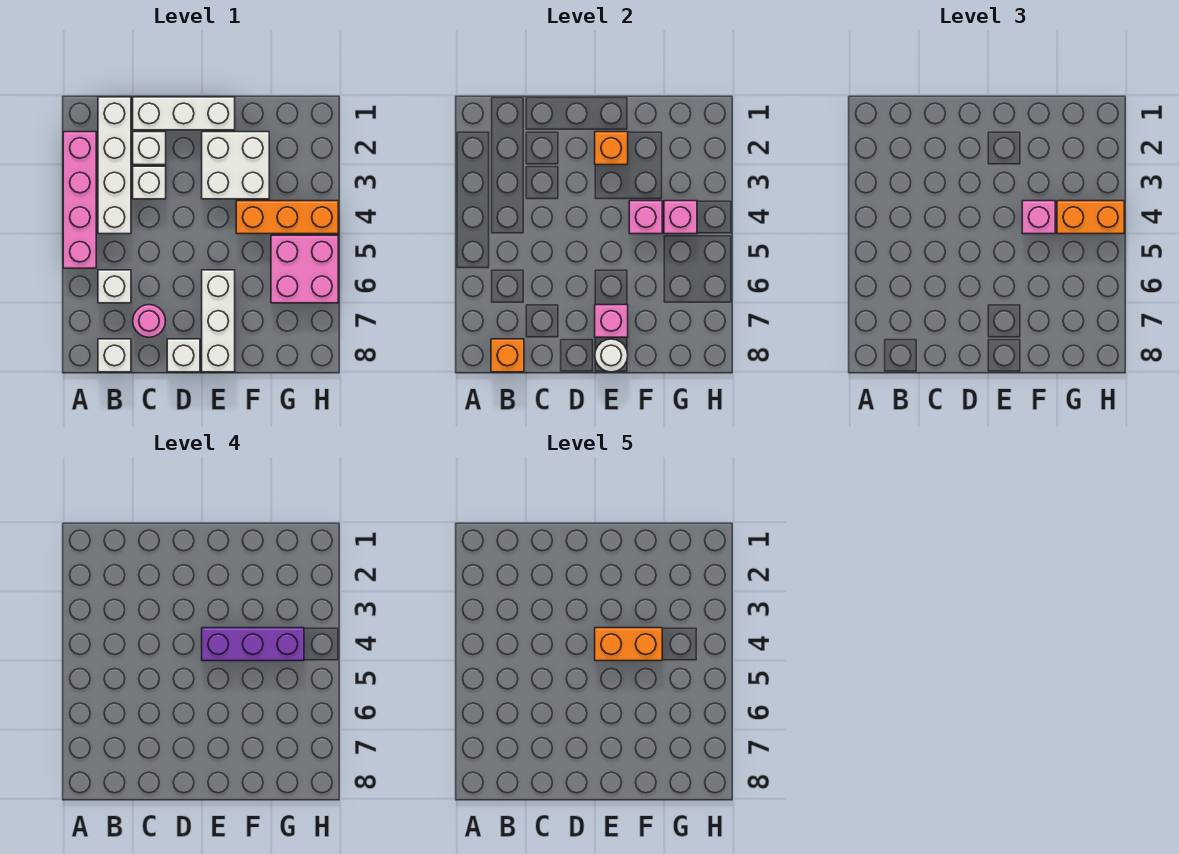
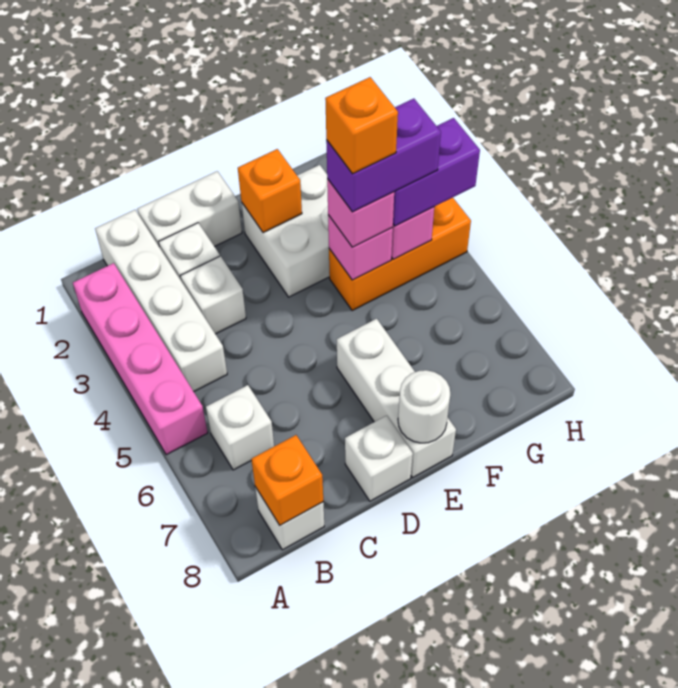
white 1x3 brick [133,97,235,130] -> white 1x2 brick [137,171,242,247]
pink 1x1 round brick [133,305,165,337] -> none
purple 1x3 brick [202,628,304,661] -> purple 1x2 brick [326,99,441,212]
orange 1x2 brick [595,628,662,661] -> orange 1x1 brick [325,77,398,174]
pink 1x1 brick [595,305,628,337] -> none
orange 1x2 brick [1057,201,1124,234] -> purple 1x2 brick [393,118,480,226]
pink 2x2 brick [271,235,338,303] -> none

